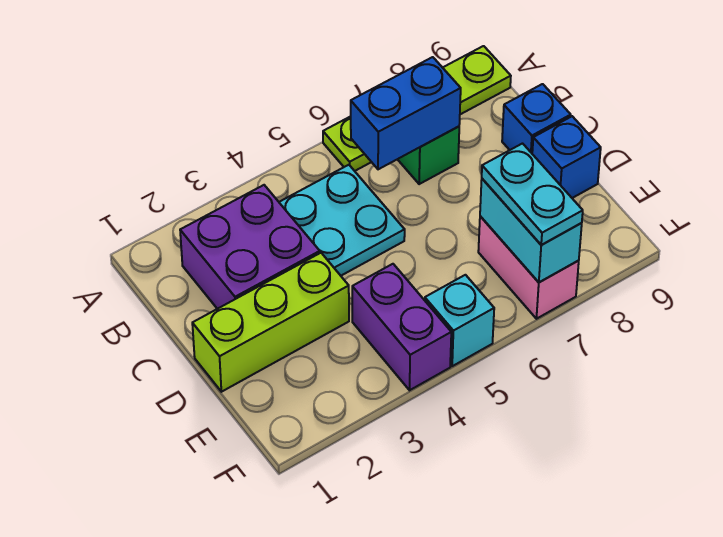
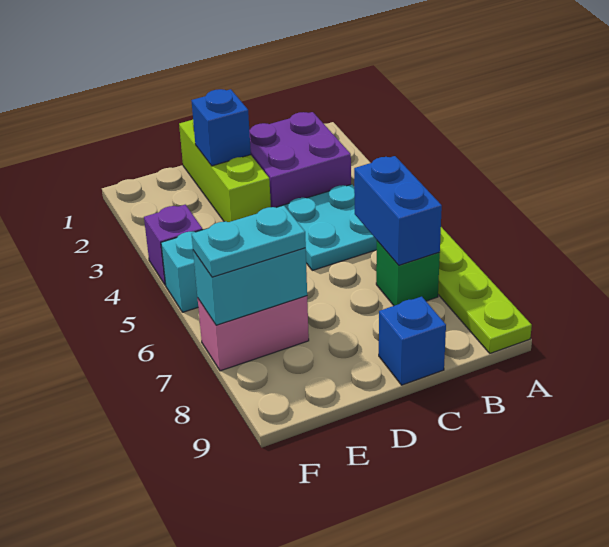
blue 1x1 brick [532,116,601,198] -> blue 1x1 brick moved to [191,89,251,166]
purple 1x2 brick [352,264,451,390] -> purple 1x1 brick [144,205,203,285]

